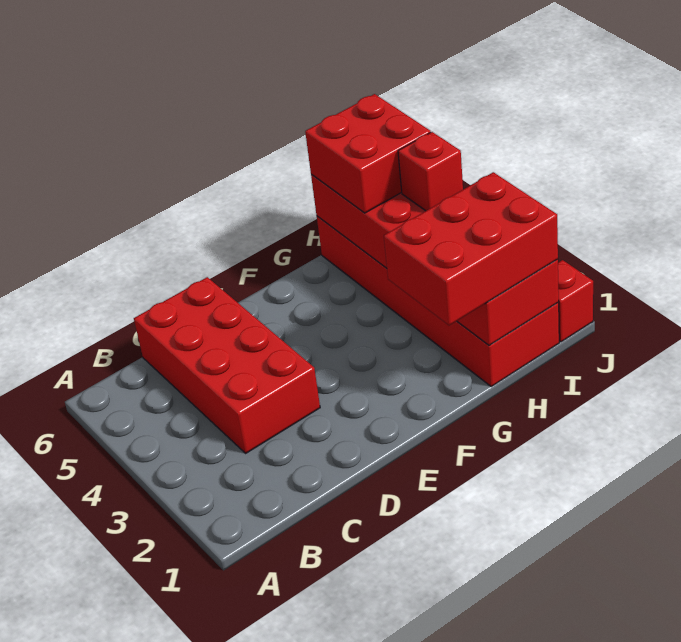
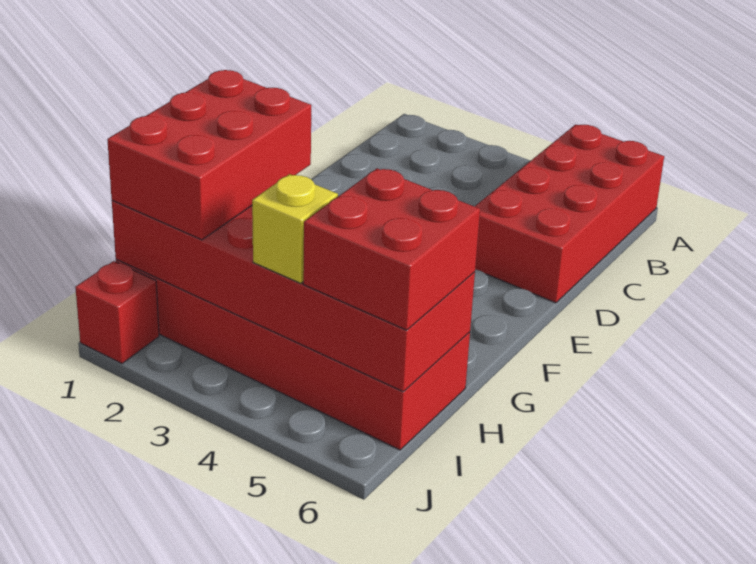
red 2x4 brick [134,277,320,453] -> red 2x4 brick turned to [475,125,664,303]
red 1x1 brick [398,132,463,211] -> yellow 1x1 brick [252,174,338,284]

